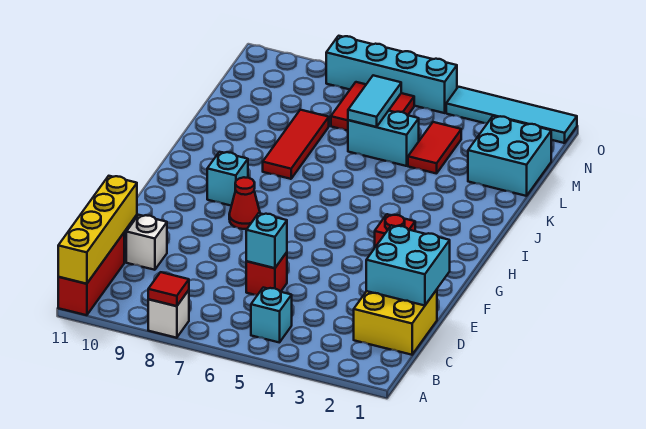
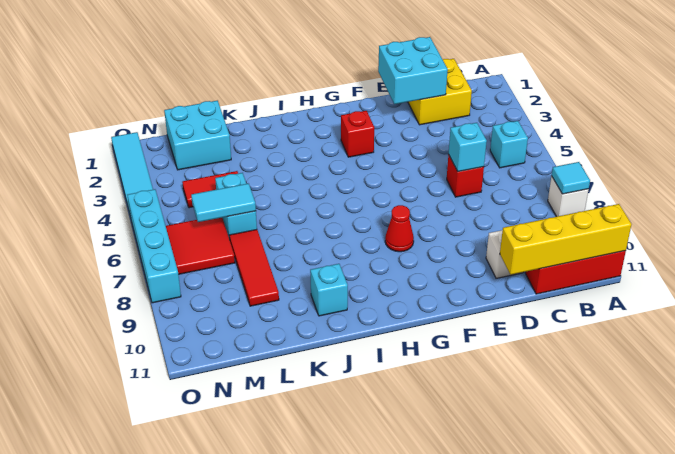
red 1x1 tile [148,272,189,306] -> cyan 1x1 tile [552,162,590,194]
cyan 1x1 brick [207,152,248,206] -> cyan 1x1 brick moved to [310,264,348,316]
red 1x3 tile [263,110,329,179] -> red 1x3 tile turned to [229,229,279,306]

